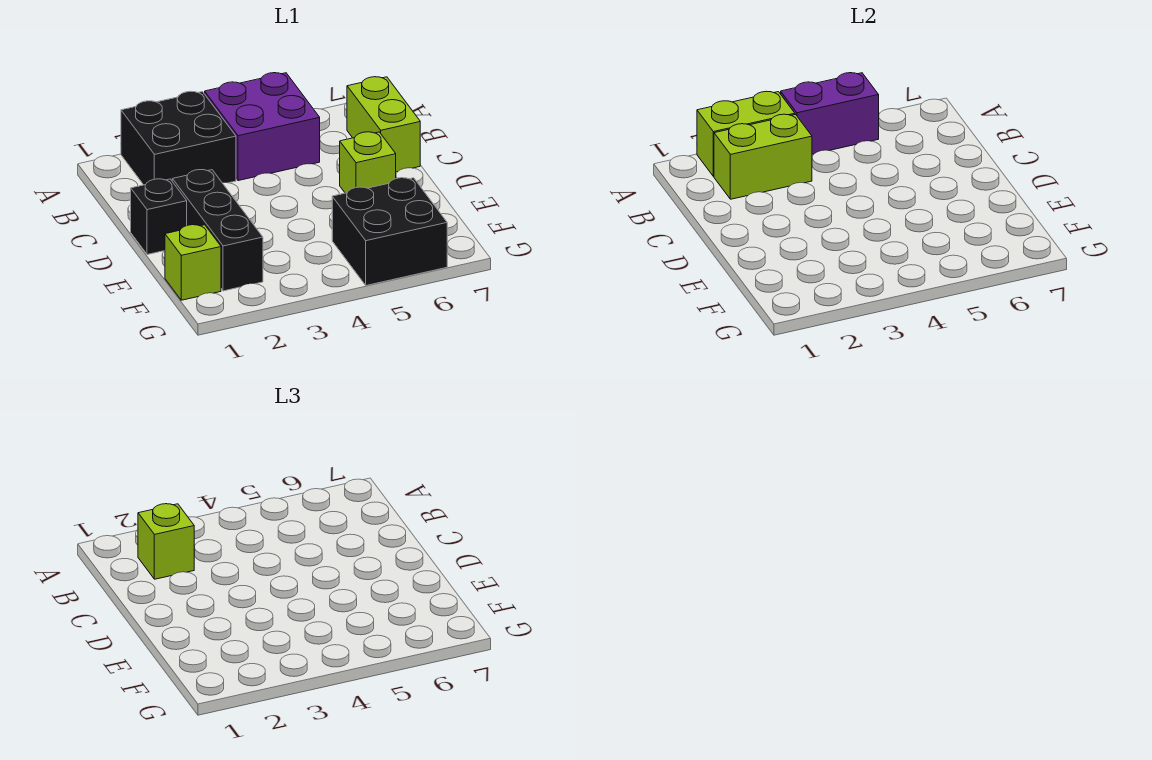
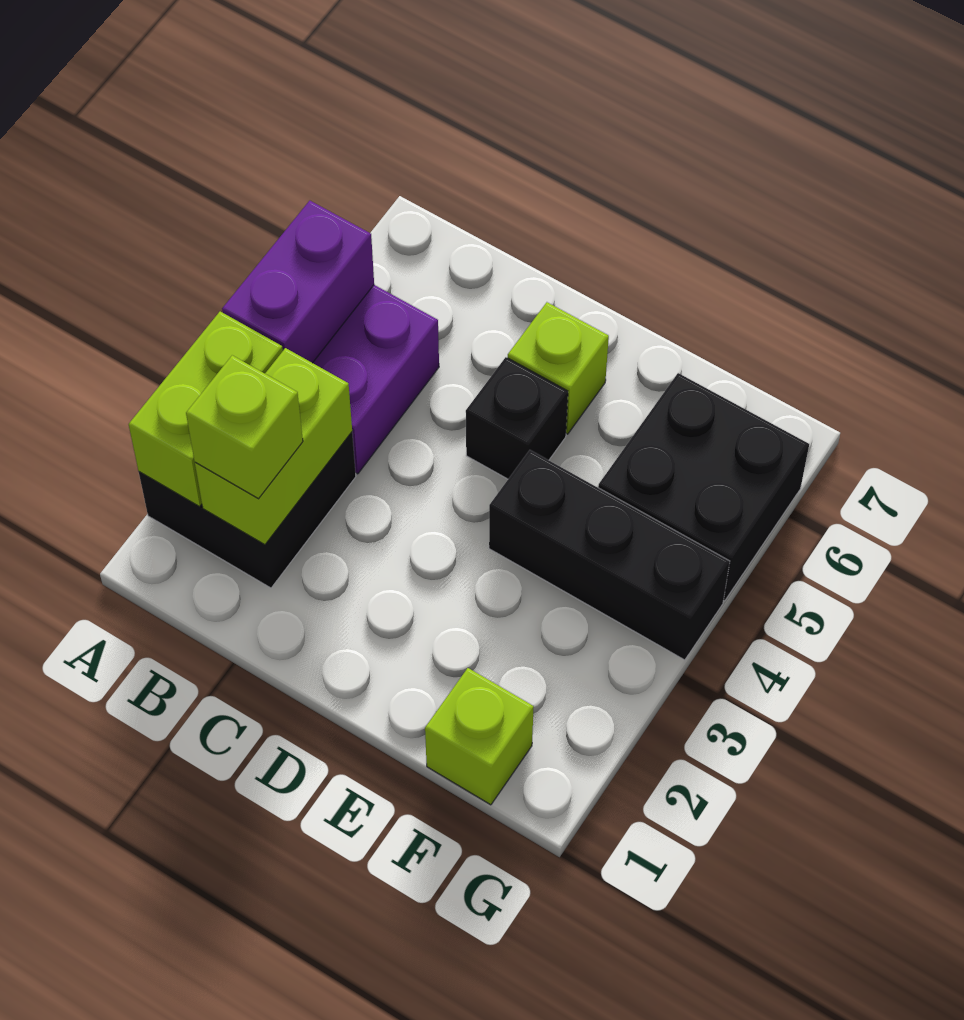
lime 1x2 brick [347,77,420,172] -> none
black 1x1 brick [131,179,187,255] -> black 1x1 brick moved to [466,357,568,479]
black 1x3 brick [172,170,263,291] -> black 1x3 brick moved to [489,450,730,660]

